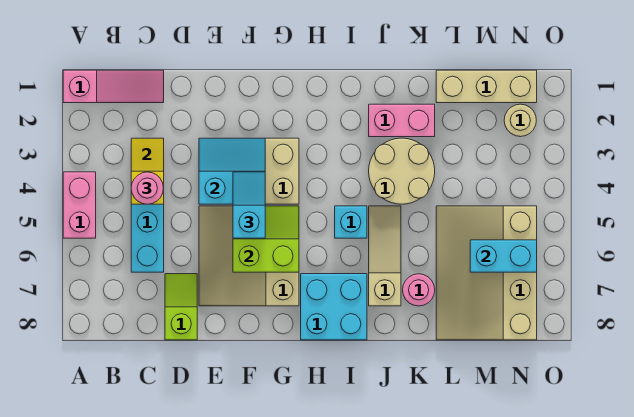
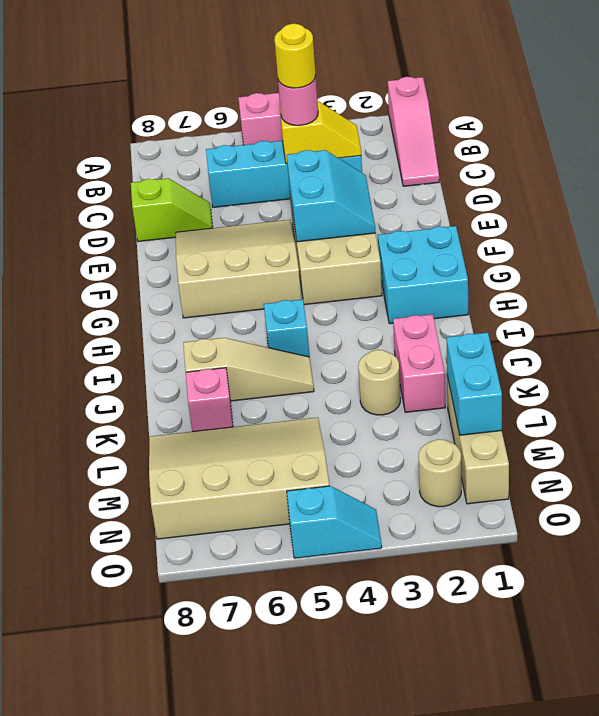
none -> yellow 1x1 round brick [274,24,316,88]
cyan 1x2 slope [233,172,265,238] -> cyan 1x2 slope moved to [287,486,382,558]
lime 2x2 slope [233,206,299,272] -> none
cyan 2x2 brick [301,274,367,340] -> cyan 2x2 brick moved to [378,226,468,324]
tan 2x2 round brick [369,138,435,204] -> tan 1x1 round brick [358,350,401,415]
pink 1x1 round brick [403,274,435,306] -> pink 1x1 brick [186,368,233,432]
cyan 1x2 brick [470,240,537,272] -> cyan 1x2 brick moved to [446,332,502,435]

